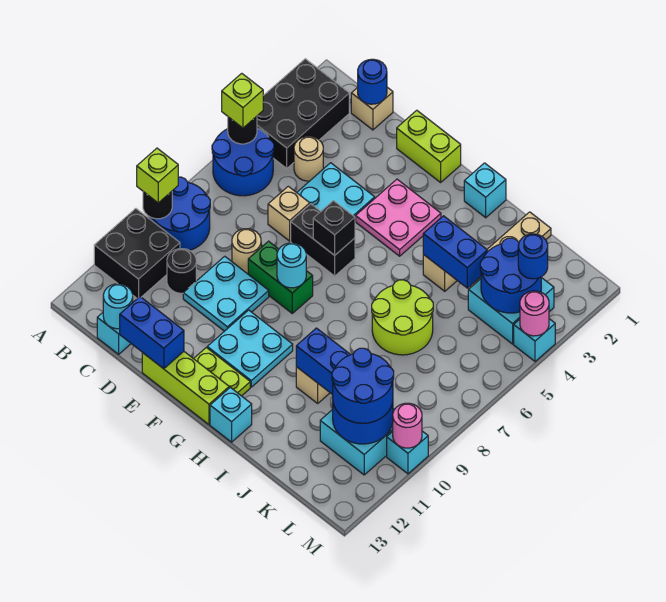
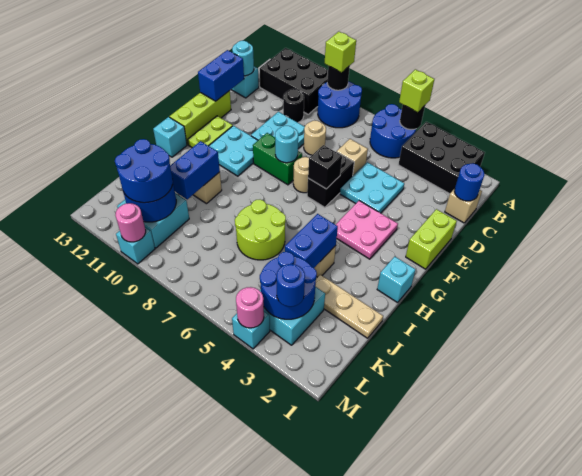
black 2x2 brick [94,209,180,298] -> black 2x3 brick [260,48,328,114]
tan 1x1 round brick [294,136,323,181] -> tan 1x1 round brick moved to [293,157,309,193]
green 1x2 brick [248,241,313,313] -> green 1x2 brick turned to [253,133,302,185]

